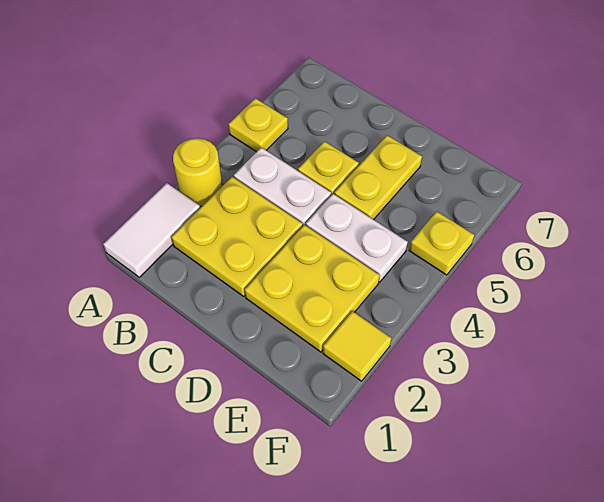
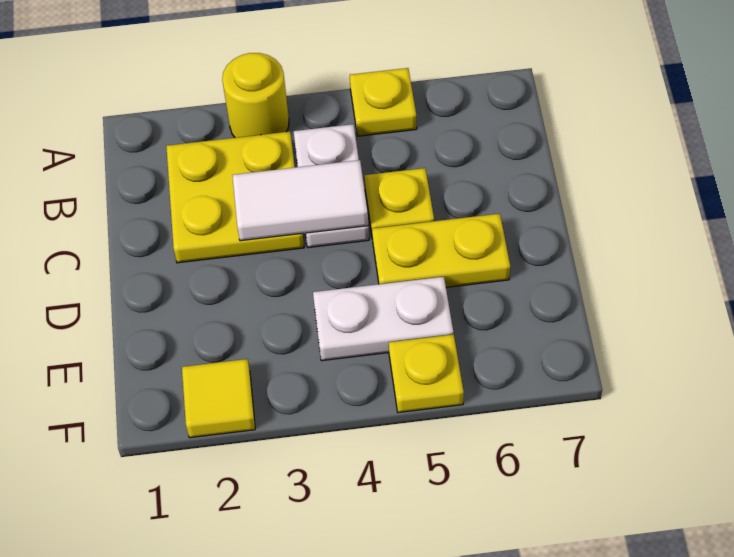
white 1x2 tile [103,183,200,277] -> white 1x2 tile moved to [232,160,368,241]
yellow 2x2 plate [245,225,380,352] -> none
white 1x2 plate [306,194,408,282] -> white 1x2 plate turned to [313,277,453,361]

